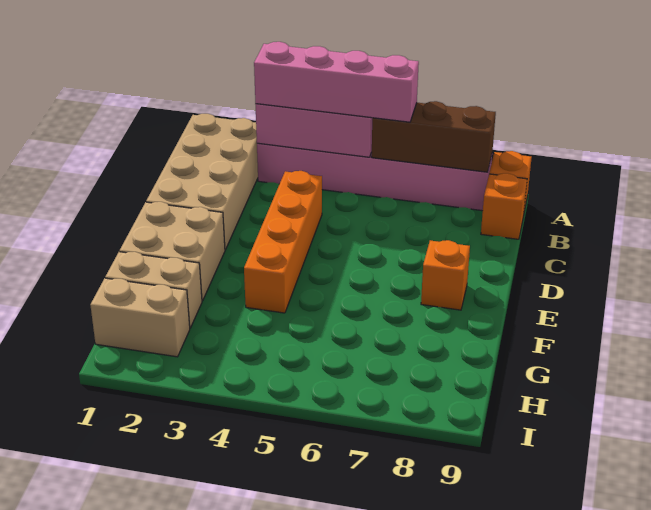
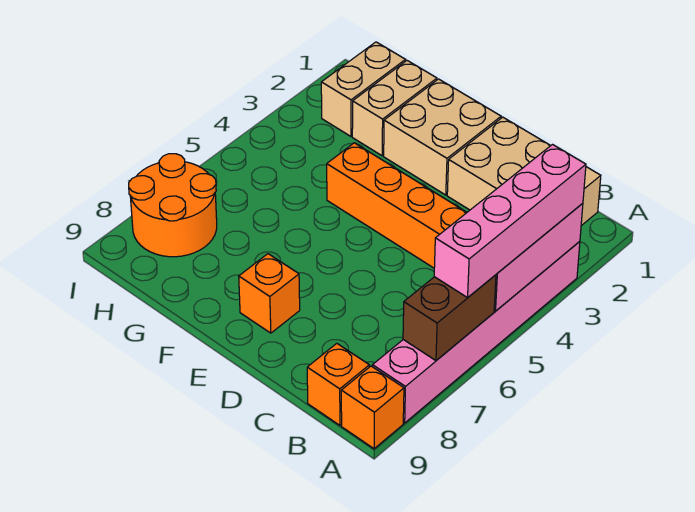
tan 2x4 brick [146,114,258,250] -> tan 2x3 brick [447,117,601,226]
brown 1x3 brick [372,101,496,172] -> brown 1x2 brick [403,275,496,361]
none -> orange 2x2 round brick [129,154,217,257]

